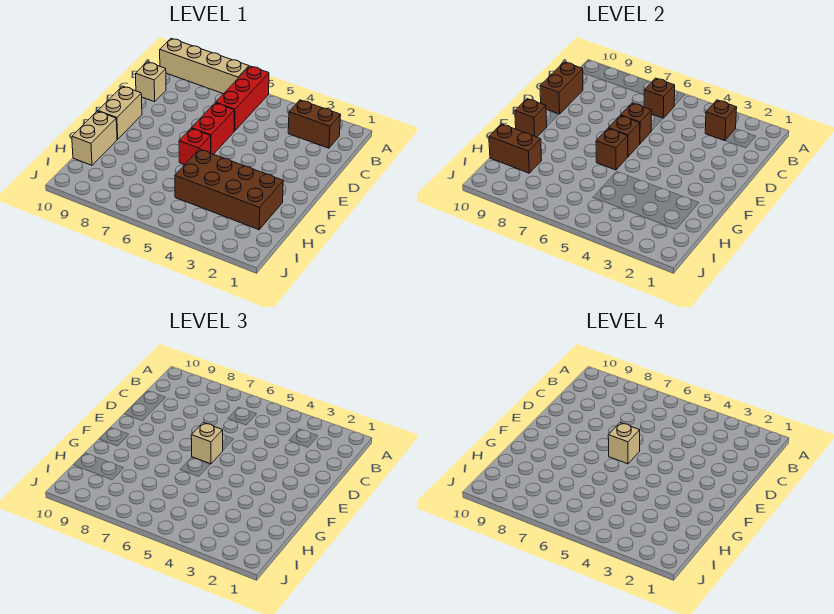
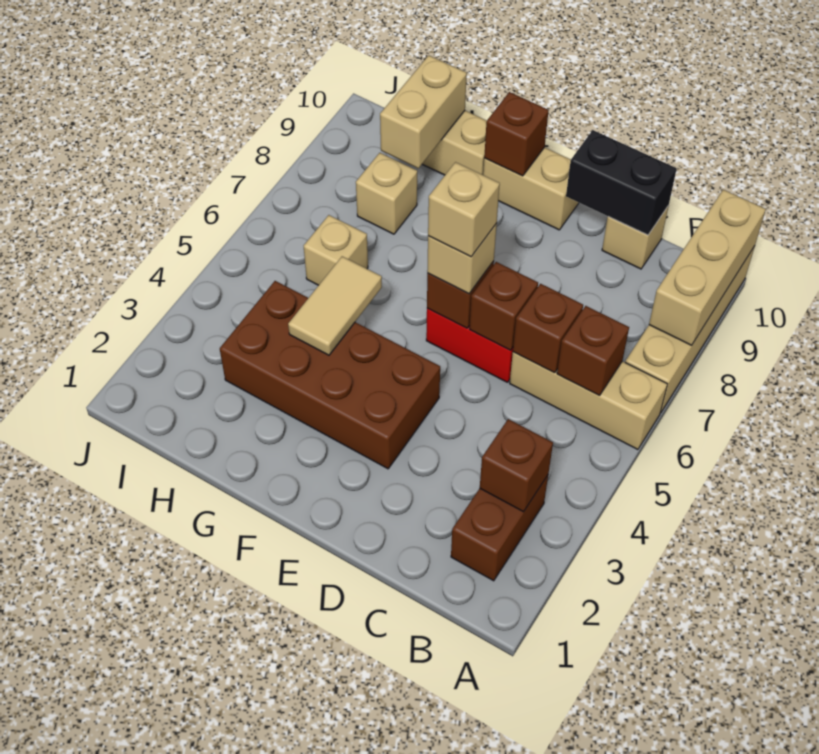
red 1x3 brick [216,66,269,131] -> tan 1x3 brick [510,352,667,450]
none -> tan 1x3 brick [649,190,766,345]
brown 1x2 brick [540,62,583,114] -> black 1x2 brick [566,130,677,235]
red 1x1 brick [179,129,211,165] -> none
brown 1x1 brick [596,129,628,170] -> brown 1x1 brick moved to [513,284,583,373]
brown 2x4 brick [175,149,283,230] -> brown 2x4 brick turned to [220,281,440,469]
none -> tan 1x2 tile [288,256,382,355]
none -> tan 1x1 brick [304,215,368,285]
none -> tan 1x1 brick [356,153,417,234]
brown 1x2 brick [489,124,542,173] -> tan 1x2 brick [380,55,467,168]

